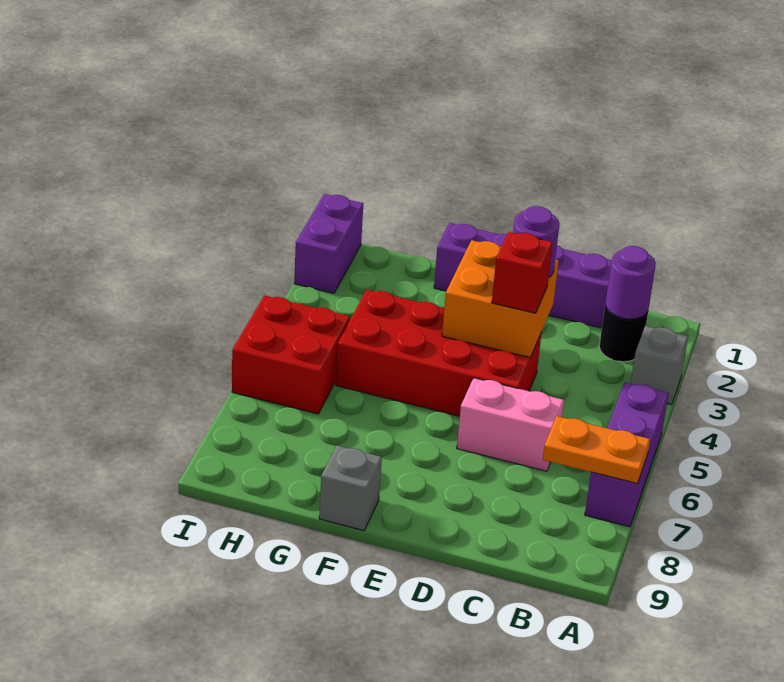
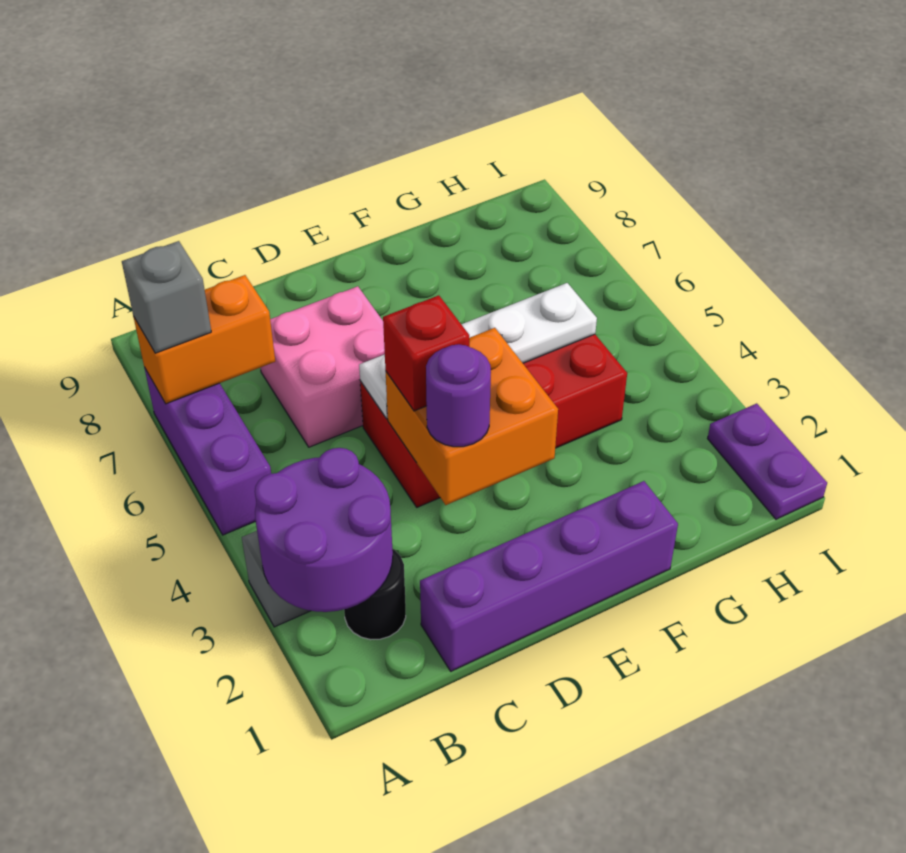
orange 1x2 plate [543,416,650,484] -> orange 1x2 brick [133,275,275,404]
purple 1x1 round brick [605,246,656,319] -> purple 2x2 round brick [255,448,393,612]
pink 1x2 brick [457,378,564,471] -> pink 2x2 brick [260,286,385,447]
none -> white 1x4 plate [359,283,597,419]
grey 1x1 brick [319,446,382,531] -> grey 1x1 brick moved to [122,241,211,353]
red 2x2 brick [232,296,350,414] -> none
purple 1x2 brick [294,194,363,293] -> purple 1x2 plate [708,403,827,519]

